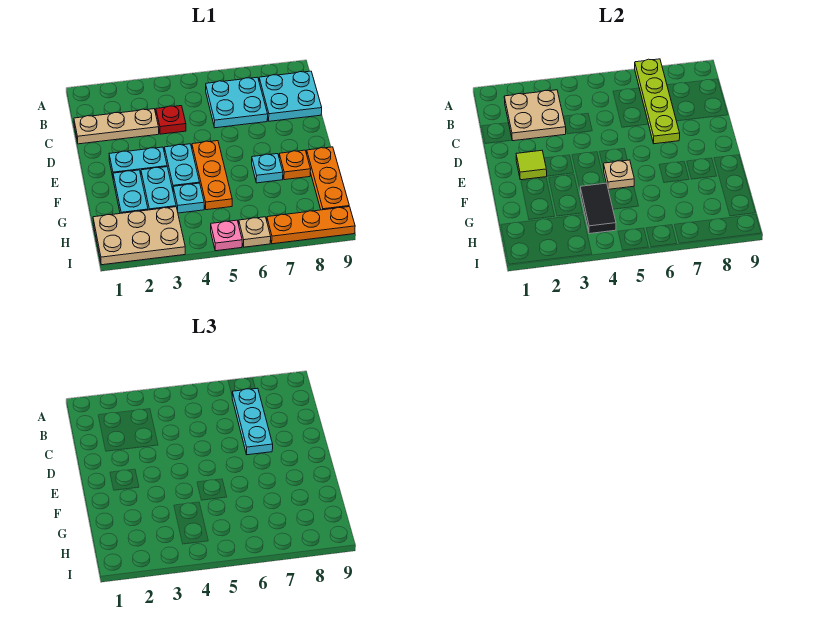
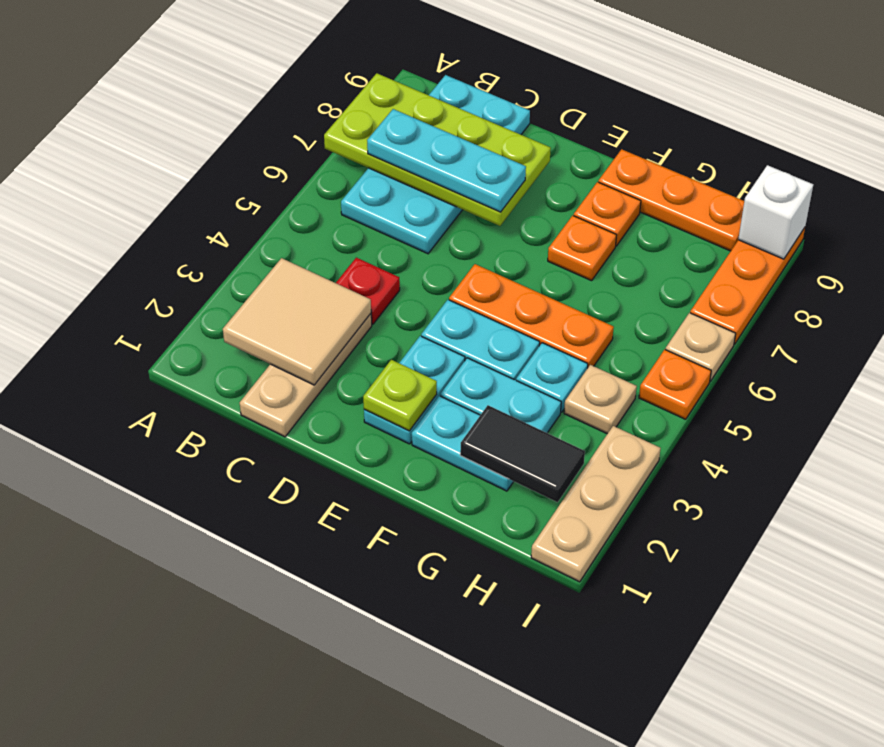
lime 1x4 plate [635,59,680,144] -> lime 2x4 plate [324,73,551,226]
tan 2x2 plate [504,90,566,141] -> tan 2x2 tile [223,258,371,385]
lime 1x1 tile [516,150,547,180] -> lime 1x1 plate [363,360,437,431]
tan 1x1 plate [604,160,634,189] -> tan 1x1 plate moved to [564,365,637,434]
cyan 1x1 plate [252,154,283,183] -> orange 1x1 plate [548,215,617,281]
black 1x2 tile [580,183,616,234] -> black 1x2 tile moved to [460,405,585,502]
tan 2x3 plate [93,207,185,265] -> tan 1x3 plate [531,426,661,582]
pink 1x1 plate [211,220,242,251] -> orange 1x1 plate [639,349,711,419]
none -> white 1x1 brick [738,165,813,259]

